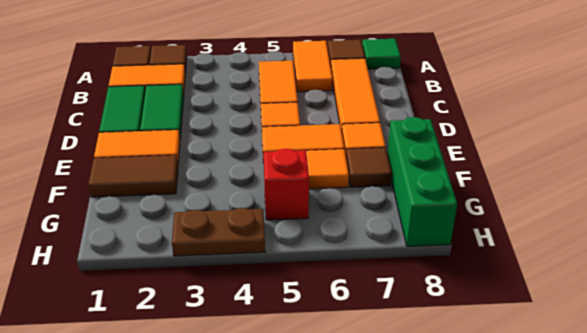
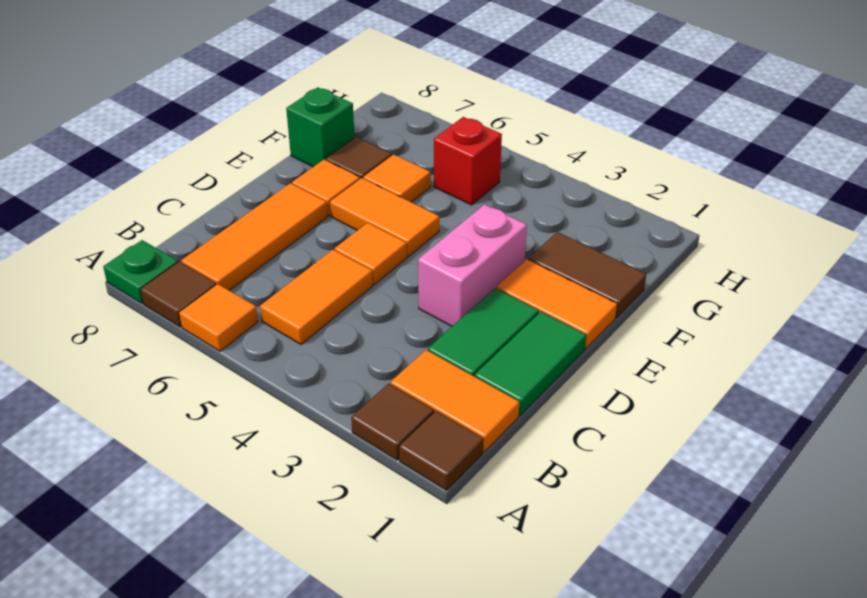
orange 1x2 tile [293,41,333,92] -> orange 1x1 tile [179,284,258,351]
green 1x1 tile [362,39,401,69] -> green 1x1 plate [103,240,178,303]
none -> pink 1x2 brick [418,204,527,326]
green 1x3 brick [387,117,457,246] -> green 1x1 brick [286,87,355,167]
brown 1x2 plate [172,208,265,256] -> none

